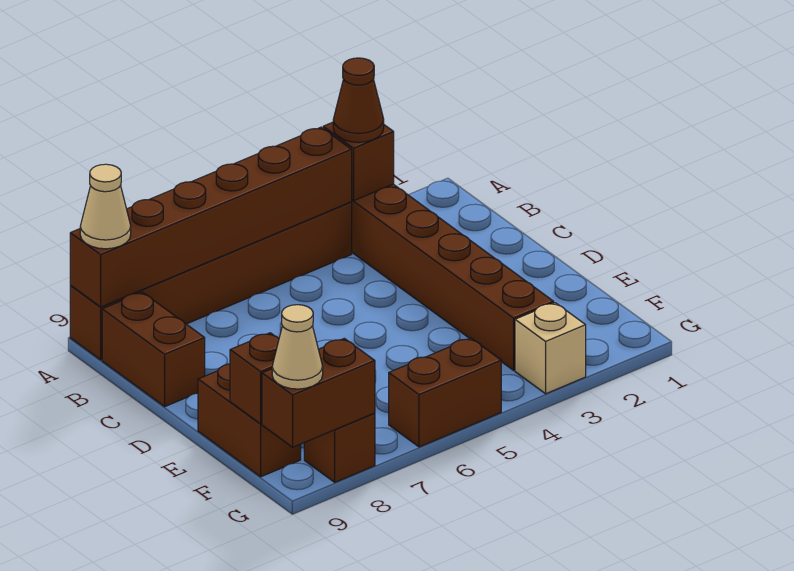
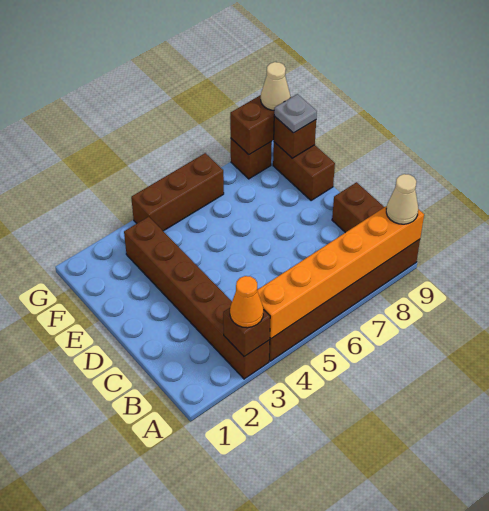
brown 1x1 cone [333,58,384,142] -> orange 1x1 cone [230,276,263,328]
brown 1x6 brick [70,127,352,307] -> orange 1x6 brick [257,206,424,339]
none -> grey 1x1 plate [274,94,317,133]
tan 1x1 brick [515,303,586,394] -> none
brown 1x2 brick [389,338,501,447] -> brown 1x3 brick [131,153,224,231]

